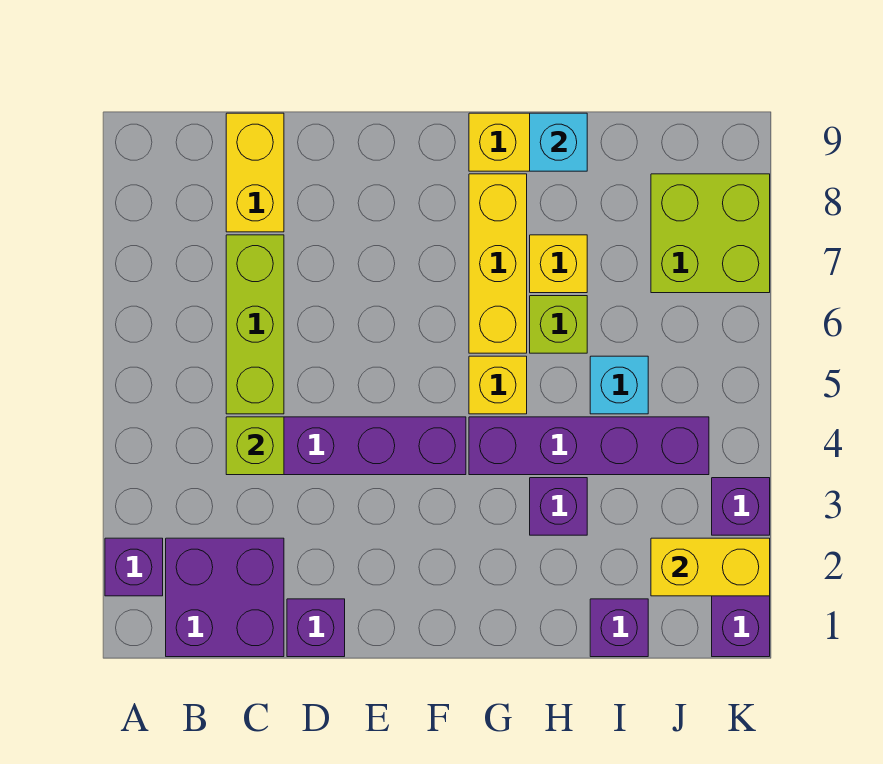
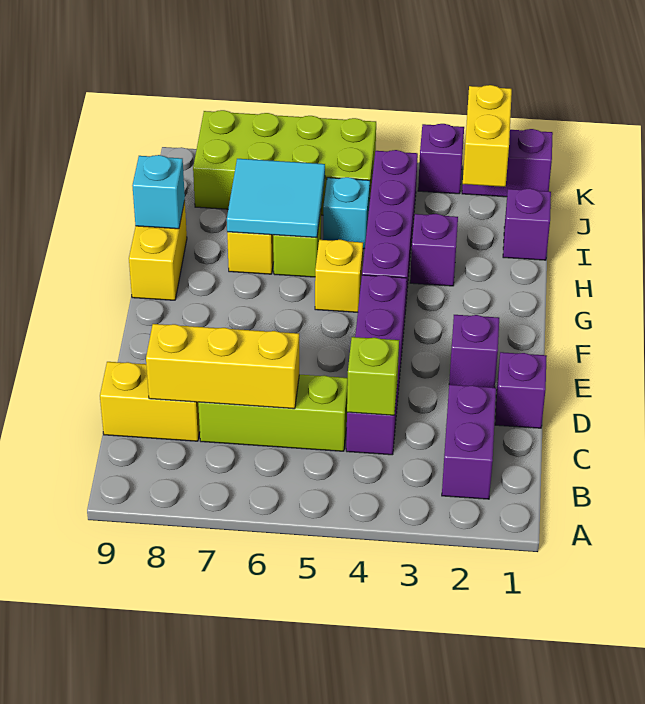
purple 1x1 brick [105,538,163,596] -> purple 1x1 brick moved to [449,315,499,388]
purple 2x2 brick [166,538,284,657] -> purple 1x2 brick [442,385,496,499]
yellow 1x3 brick [469,174,527,353] -> yellow 1x3 brick moved to [146,324,299,409]
none -> cyan 2x2 tile [227,159,325,238]
lime 2x2 brick [651,174,770,293] -> lime 2x4 brick [193,110,376,215]

